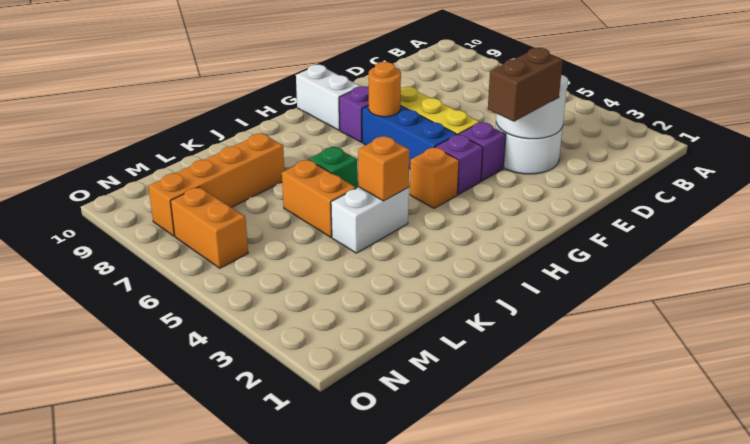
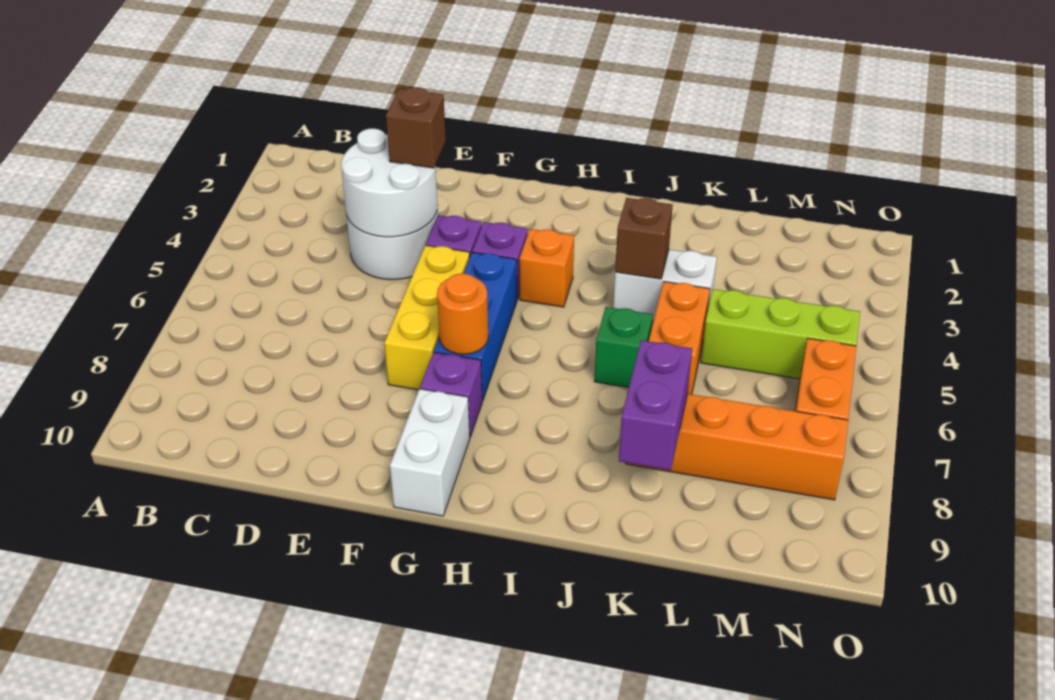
brown 1x2 brick [488,48,563,122] -> brown 1x1 brick [386,87,446,168]
orange 1x1 brick [358,136,409,201] -> brown 1x1 brick [615,198,673,279]
none -> purple 1x2 brick [619,340,692,470]
none -> lime 1x3 brick [701,289,860,379]

